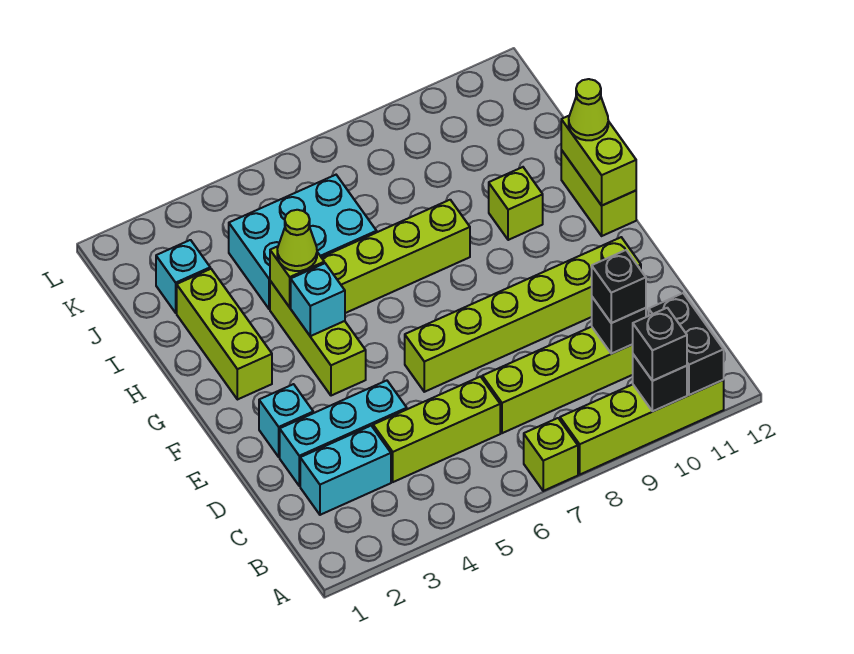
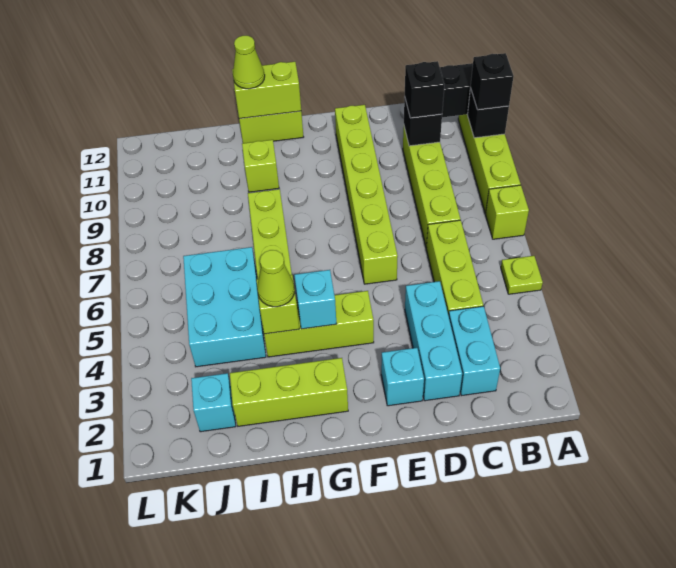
none -> lime 1x1 plate [501,256,543,294]

